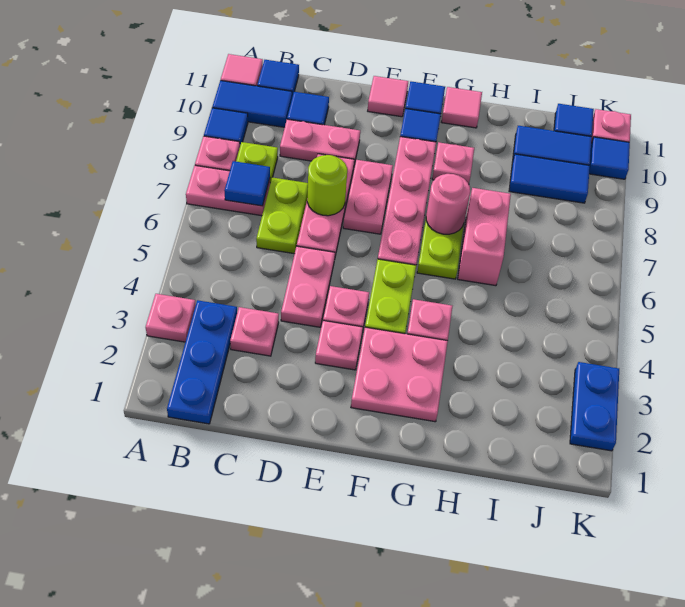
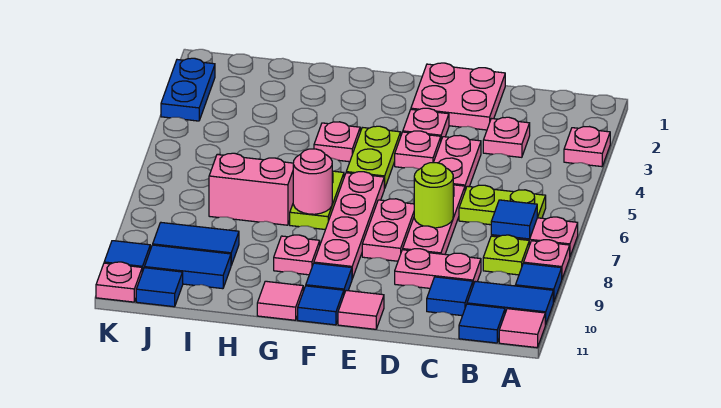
blue 1x3 plate [167,300,237,424] -> none
lime 1x2 plate [256,177,308,254] -> lime 1x2 plate turned to [459,185,546,225]
pink 2x2 plate [351,327,448,422] -> pink 2x2 plate moved to [411,63,505,130]
pink 1x2 brick [458,188,511,286] -> pink 1x2 brick turned to [209,153,293,225]

